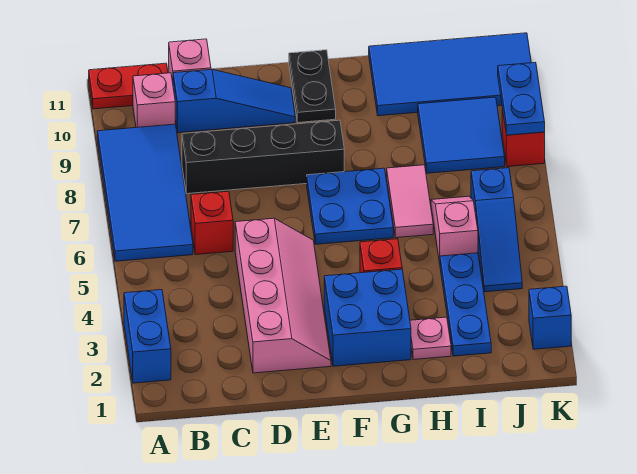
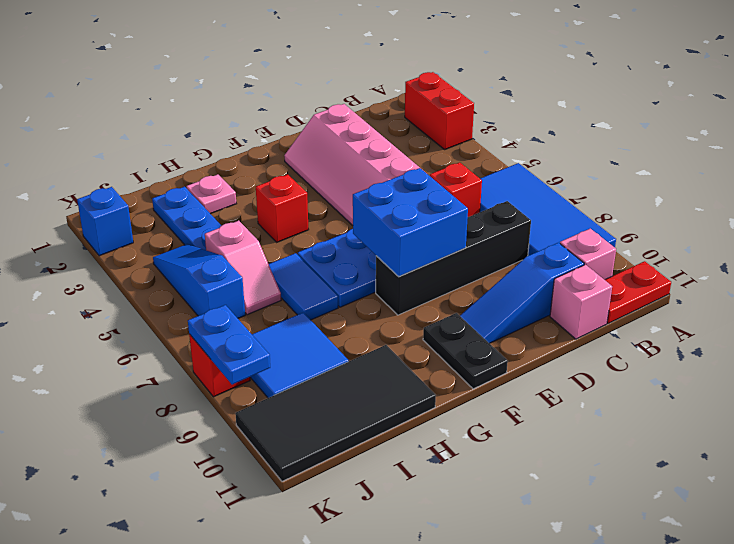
blue 1x2 brick [124,290,171,383] -> red 1x2 brick [405,72,474,149]
blue 2x2 brick [324,269,411,366] -> blue 2x2 brick moved to [353,168,468,277]
pink 1x2 tile [387,165,433,238] -> blue 1x2 tile [269,253,338,320]
blue 2x4 tile [369,33,531,116] -> black 2x4 tile [235,345,436,481]

